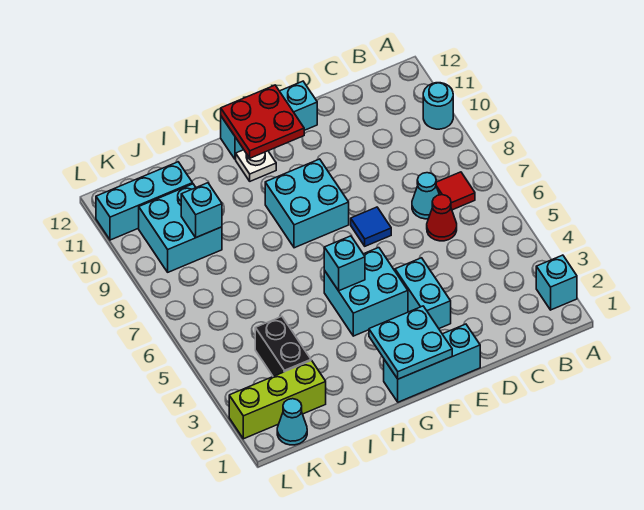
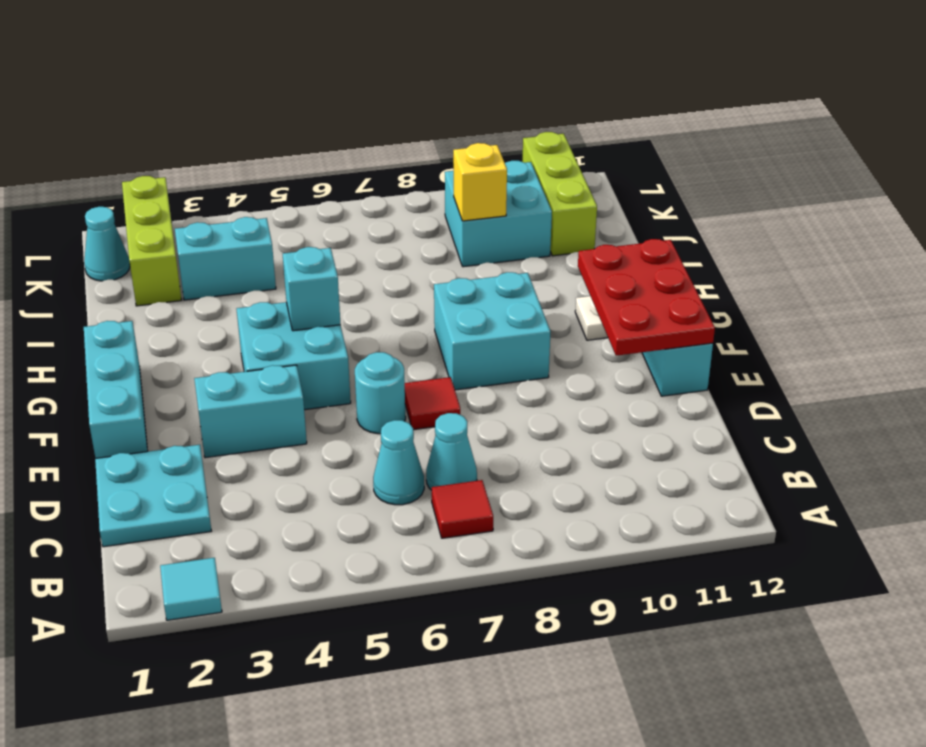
cyan 1x1 brick [536,255,577,310] -> cyan 1x1 tile [160,558,222,620]
cyan 1x1 round brick [423,83,453,129] -> cyan 1x1 round brick moved to [355,352,406,434]
red 1x1 cone [427,195,457,241] -> cyan 1x1 cone [373,420,424,505]
blue 1x1 tile [351,207,391,246] -> red 1x1 tile [405,377,460,430]
cyan 2x2 plate [369,306,452,379] -> cyan 2x2 plate moved to [95,445,211,547]
red 2x2 plate [221,85,304,158] -> red 2x3 plate [578,239,715,356]
black 1x2 brick [255,316,311,376] -> cyan 1x2 brick [175,217,276,300]
cyan 1x1 brick [181,183,222,237] -> yellow 1x1 brick [453,143,507,221]
cyan 1x3 brick [96,162,193,240] -> lime 1x3 brick [522,132,597,256]

